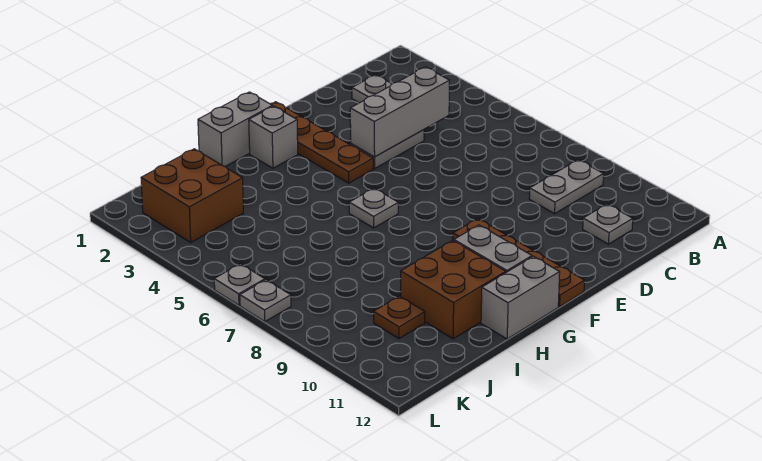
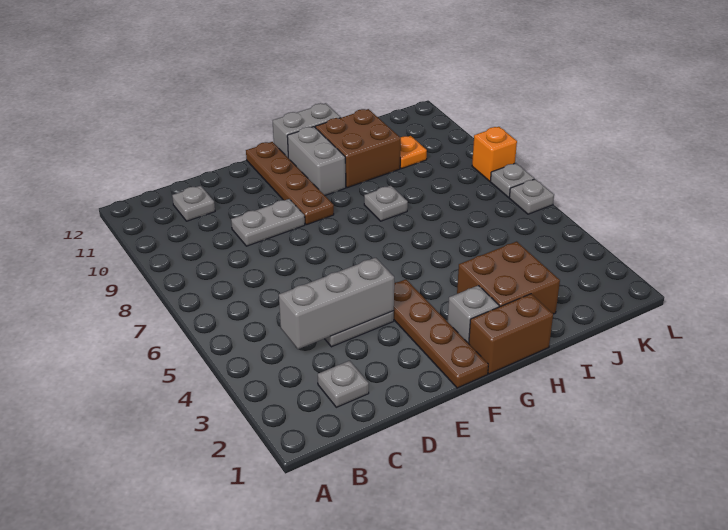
grey 1x2 plate [529,160,603,214] -> grey 1x2 plate moved to [231,199,305,246]
grey 1x2 brick [198,92,273,167] -> brown 1x2 brick [469,294,553,374]
grey 1x1 plate [349,188,398,228] -> grey 1x1 plate moved to [364,186,408,221]
brown 2x2 brick [141,149,244,242] -> brown 2x2 brick moved to [457,242,560,314]
brown 1x1 plate [374,296,425,338] -> orange 1x1 plate [400,136,427,169]
none -> orange 1x1 brick [472,127,517,181]

